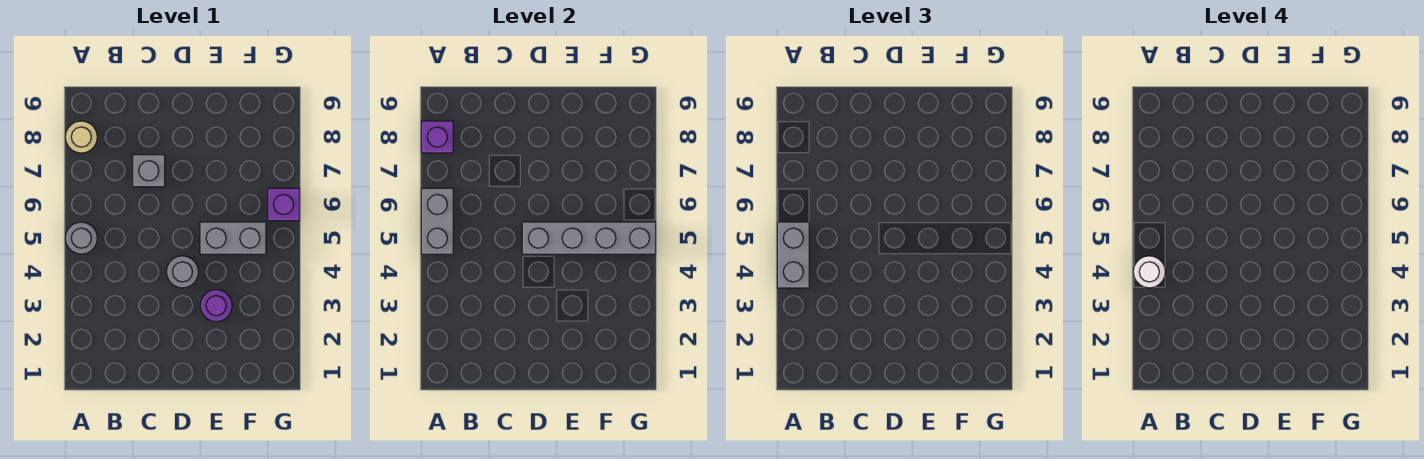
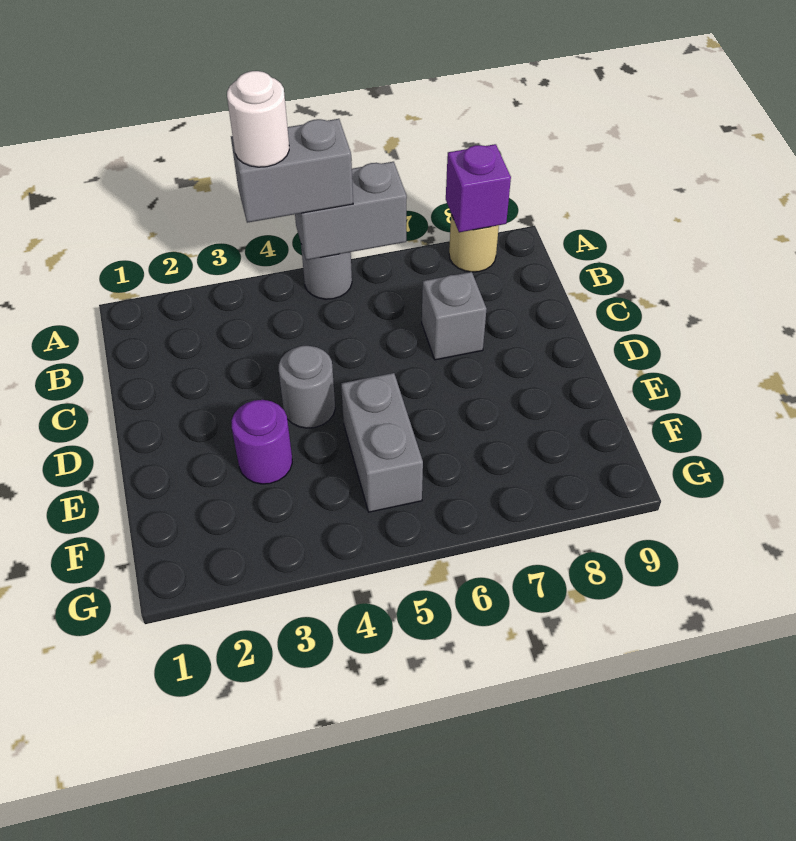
grey 1x4 brick [522,222,656,254] -> none
purple 1x1 brick [268,188,300,221] -> none

